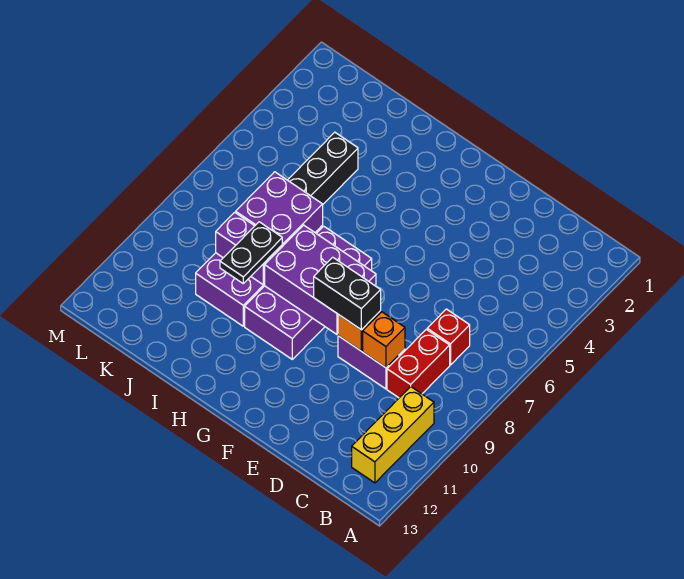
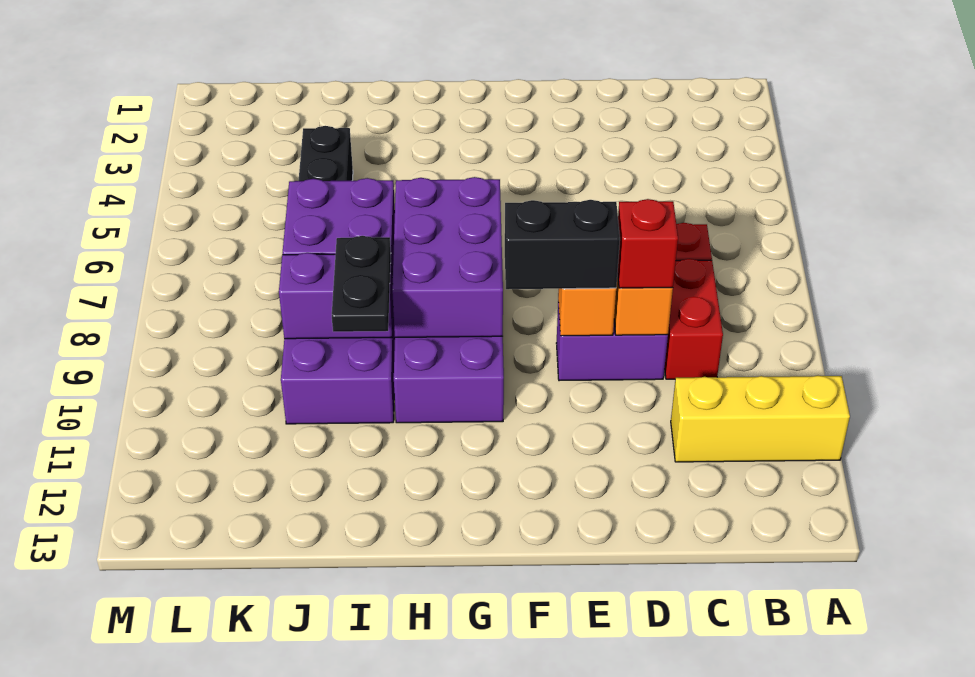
yellow 1x3 brick [352,387,434,483] -> yellow 1x3 brick turned to [671,376,850,462]
none -> red 1x1 brick [618,199,678,288]
purple 2x3 brick [265,225,376,334] -> purple 2x3 brick turned to [392,177,503,337]

